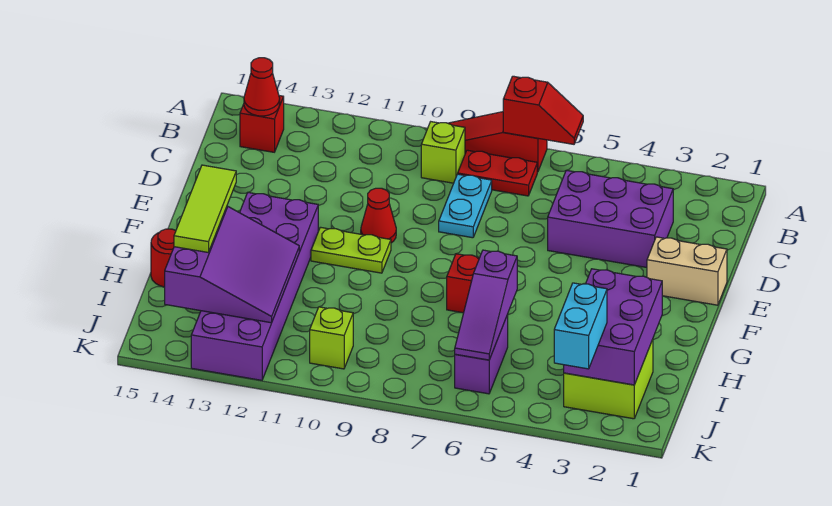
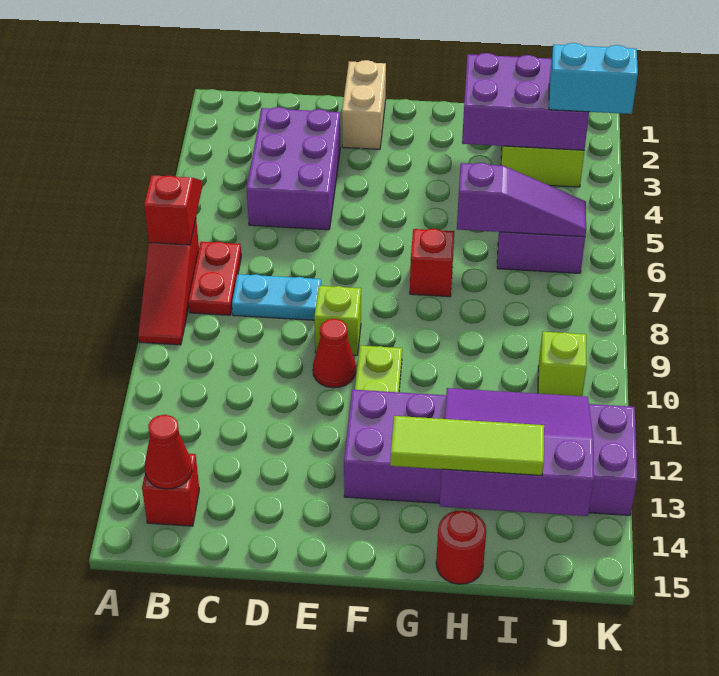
lime 1x1 brick [421,122,465,183] -> lime 1x1 brick moved to [314,286,361,355]

